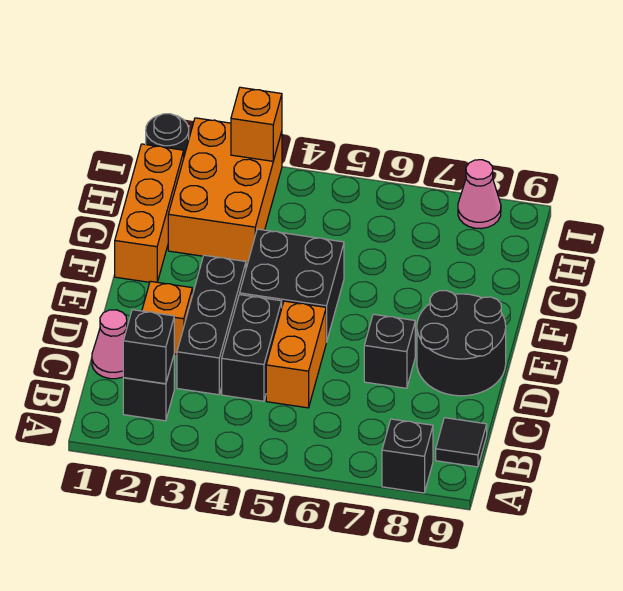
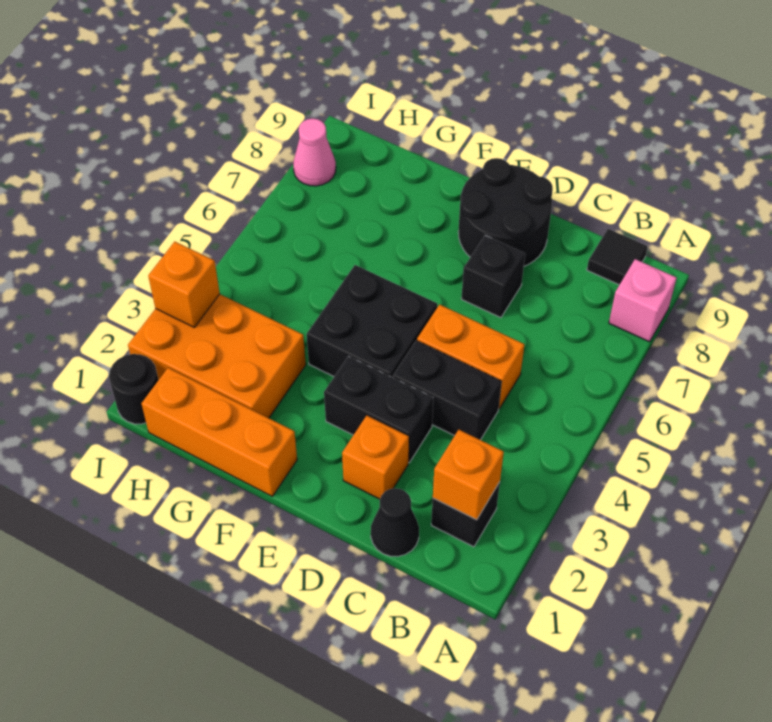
black 1x1 brick [382,419,433,493] -> pink 1x1 brick [609,259,676,342]
black 1x1 brick [123,310,174,384] -> orange 1x1 brick [433,430,504,520]
pink 1x1 cone [92,310,127,379] -> black 1x1 cone [371,488,419,557]
black 1x3 brick [177,255,246,395] -> black 1x2 brick [324,356,433,463]

